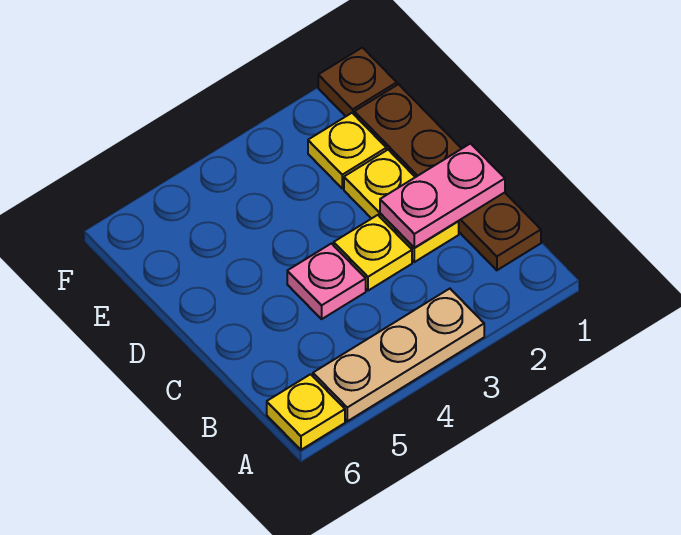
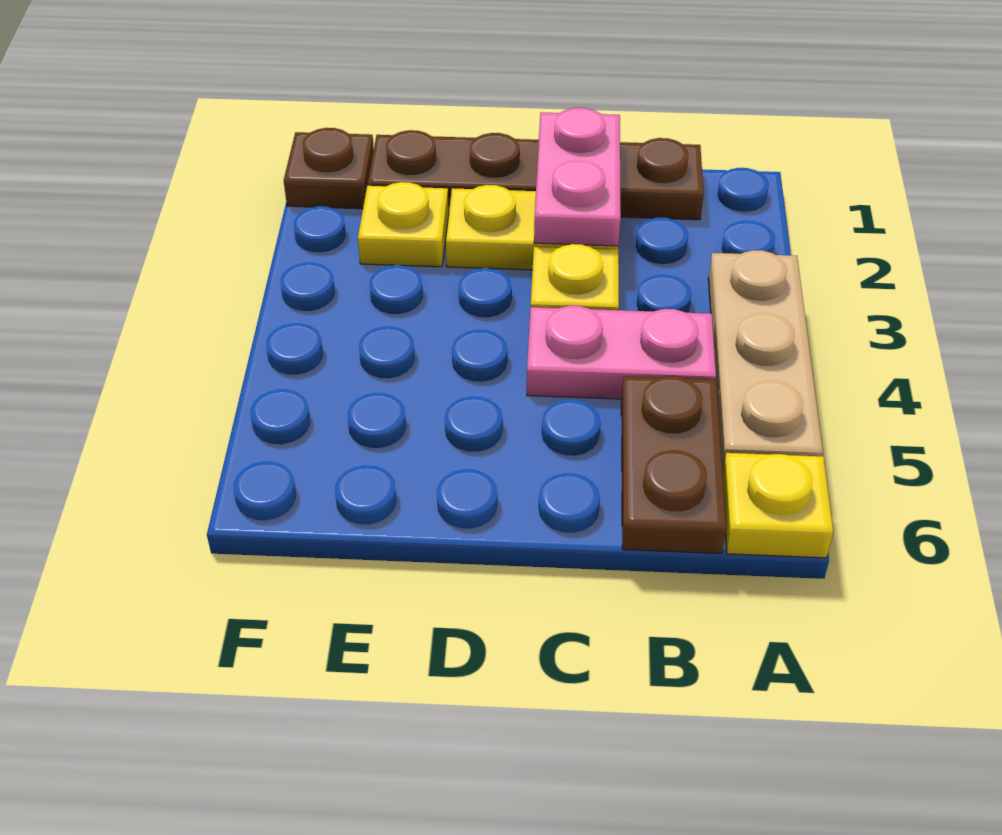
none -> brown 1x2 plate [621,376,726,554]
pink 1x1 plate [287,244,366,319] -> pink 1x2 plate [527,305,716,399]

